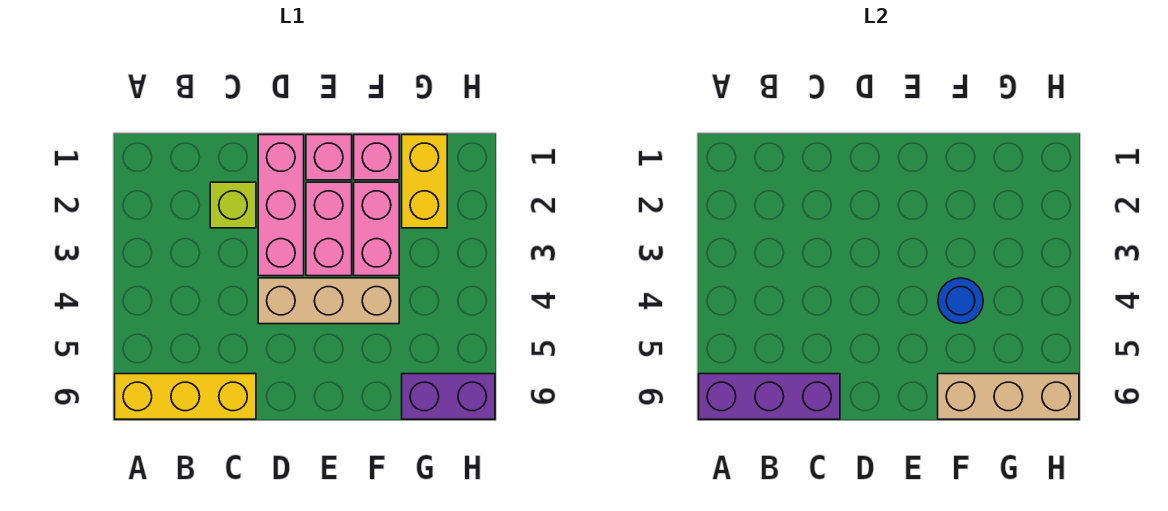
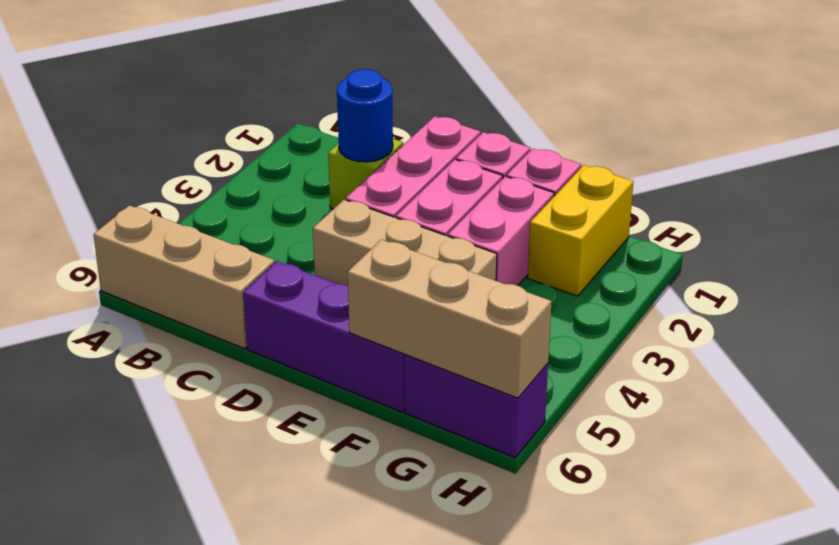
yellow 1x3 brick [115,374,256,419] -> tan 1x3 brick [94,205,275,349]
purple 1x3 brick [699,374,840,419] -> purple 1x3 brick moved to [243,261,405,412]
blue 1x1 round brick [938,278,983,324] -> blue 1x1 round brick moved to [337,69,393,162]

